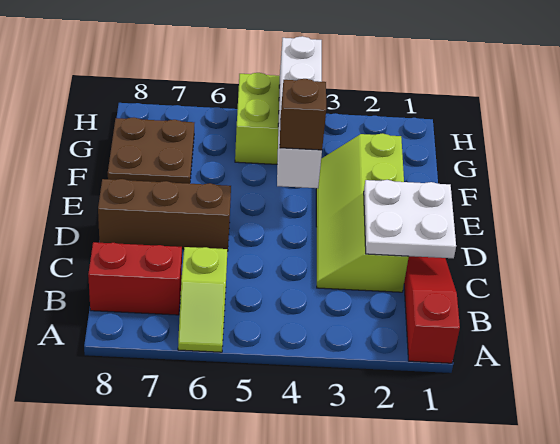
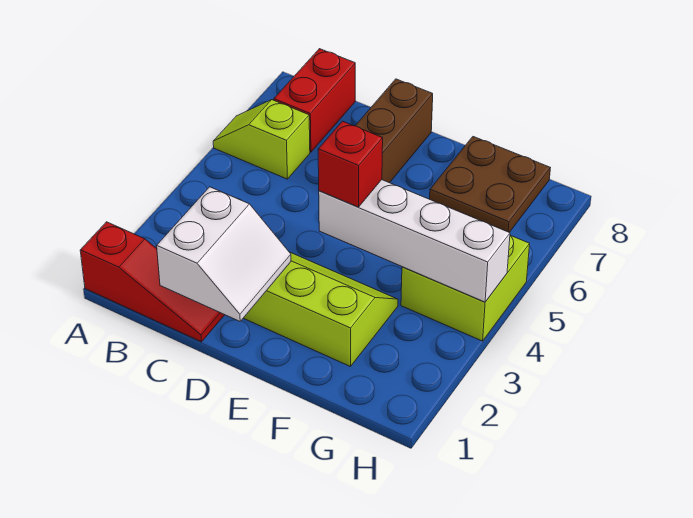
white 2x2 plate [364,180,456,258] -> white 2x2 slope [157,187,291,321]
brown 1x1 brick [280,79,326,150] -> red 1x1 brick [318,121,383,207]

